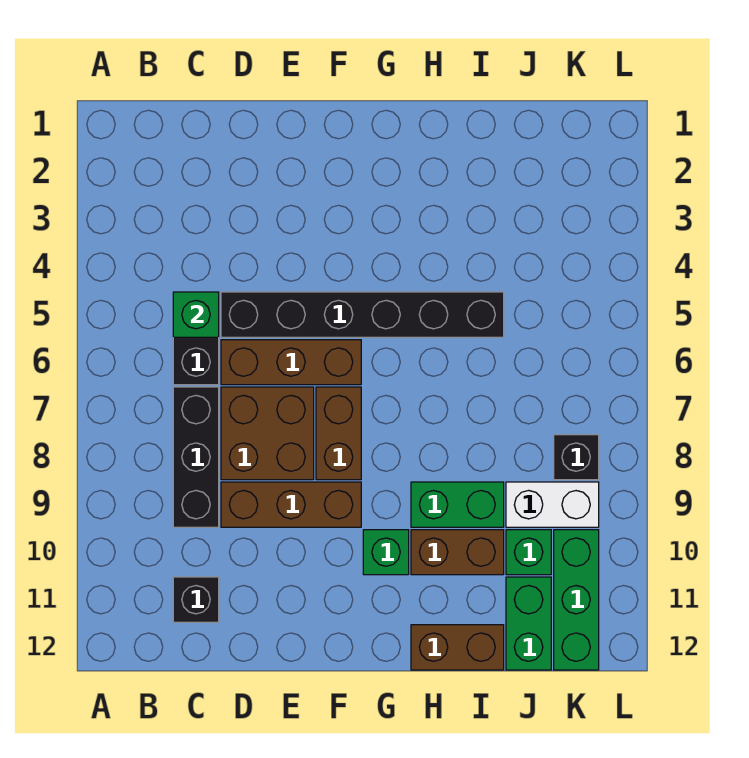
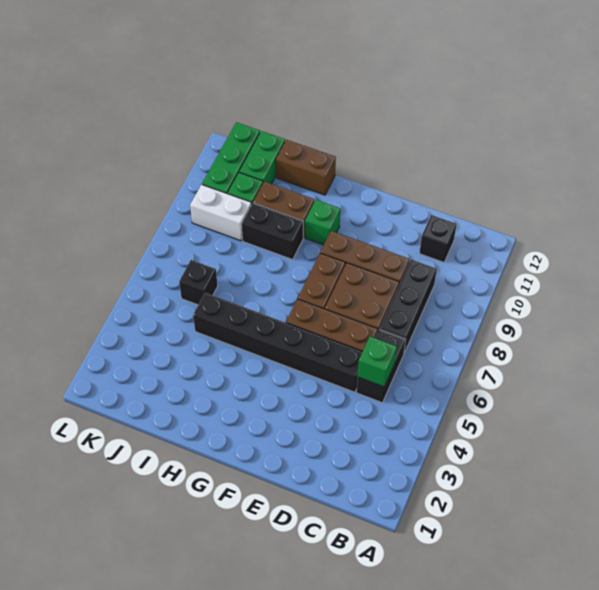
green 1x2 brick [411,482,504,527] -> black 1x2 brick [242,203,303,260]
black 1x1 brick [554,435,599,480] -> black 1x1 brick moved to [179,260,218,305]

